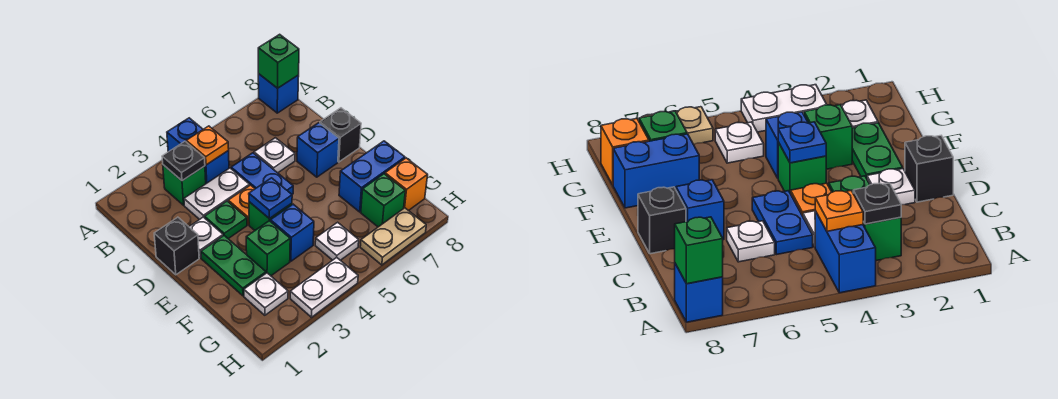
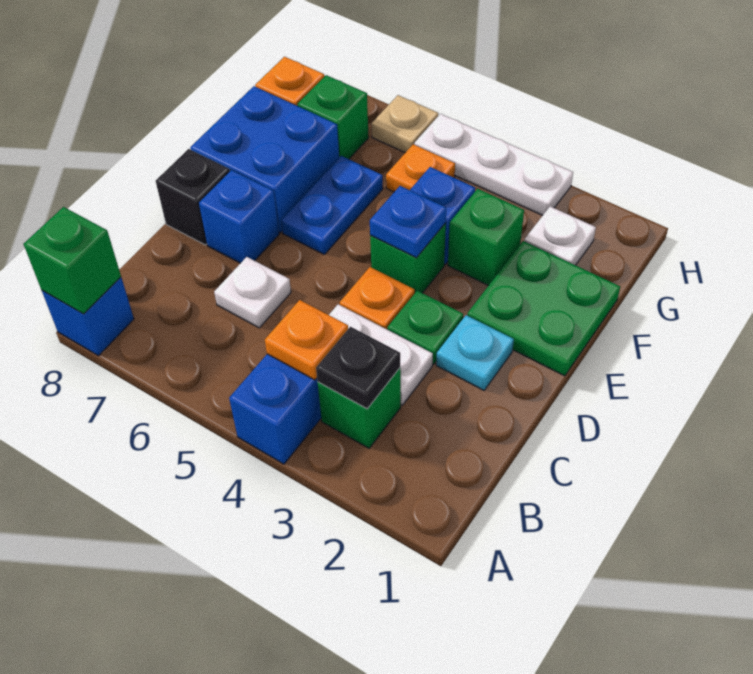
blue 1x2 plate [231,153,293,194] -> blue 1x2 plate moved to [281,156,383,254]
black 1x1 brick [154,217,199,275] -> none
white 1x1 plate [189,217,223,258] -> cyan 1x1 plate [436,315,514,390]
green 1x2 plate [201,236,266,296] -> green 2x2 plate [467,241,620,376]
blue 1x2 brick [339,141,405,212] -> blue 2x2 brick [190,86,339,232]
white 1x1 plate [315,222,359,260] -> orange 1x1 plate [386,144,455,192]
white 1x2 plate [290,258,358,317] -> white 1x3 plate [414,114,573,216]
tan 1x2 plate [360,208,426,265] -> tan 1x1 plate [371,95,438,153]

